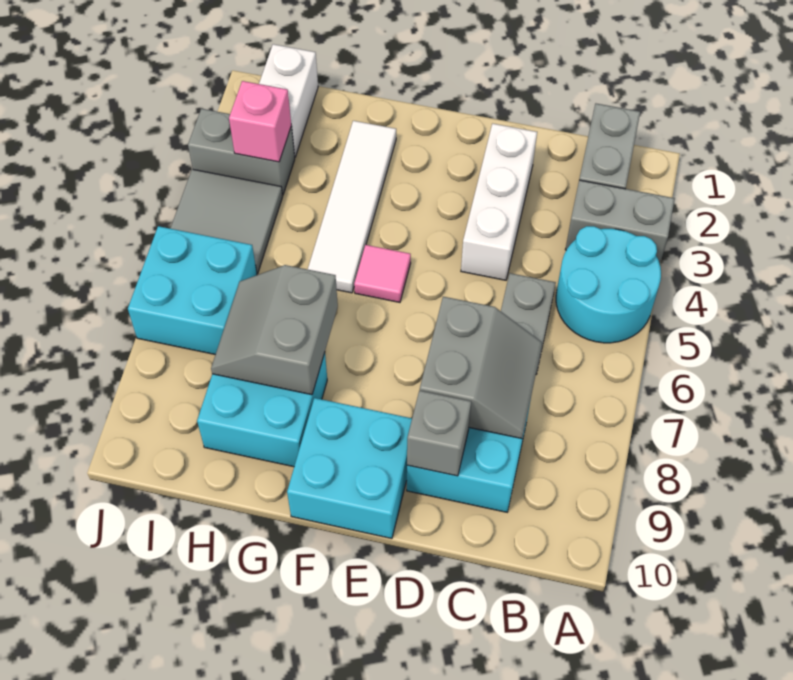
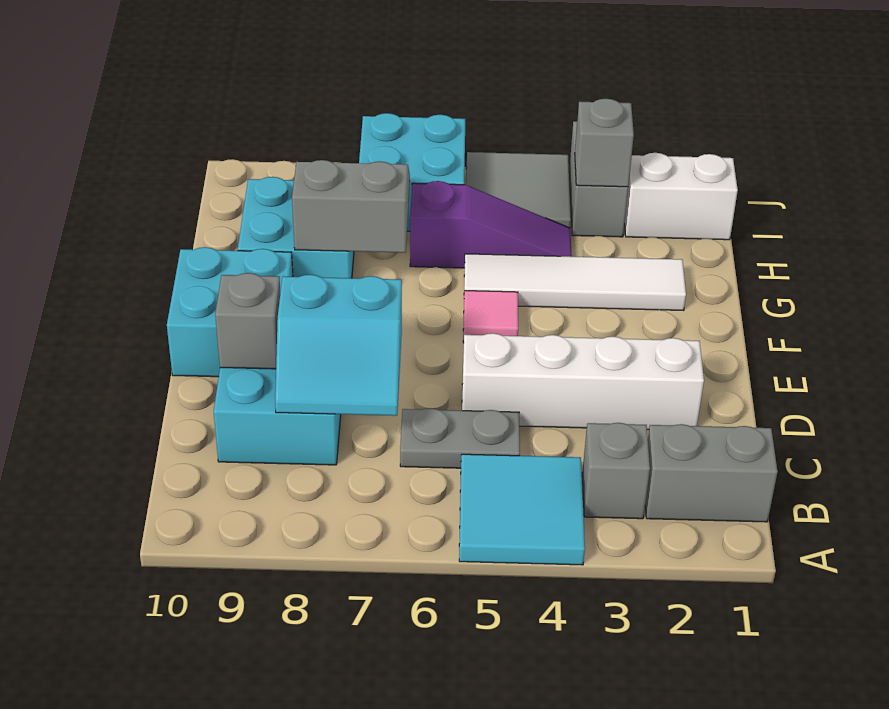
grey 1x2 brick [565,180,675,263] -> grey 1x1 brick [582,423,650,519]
cyan 2x2 round brick [556,226,661,343] -> cyan 2x2 tile [459,454,585,565]
grey 2x2 slope [420,297,542,439] -> cyan 2x2 slope [275,275,402,416]
white 1x3 brick [461,124,537,280] -> white 1x4 brick [462,333,704,430]
none -> purple 1x3 slope [410,181,572,268]
pink 1x1 brick [229,81,291,162] -> grey 1x1 brick [575,99,634,187]

